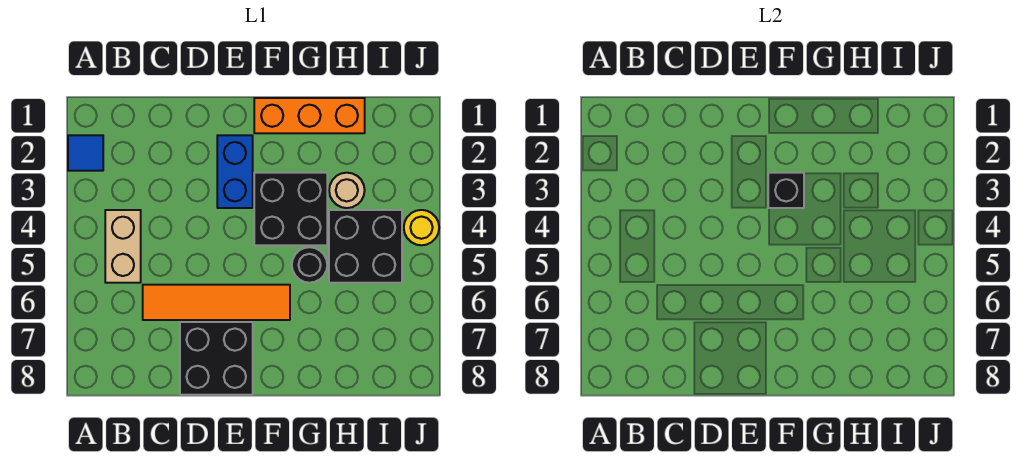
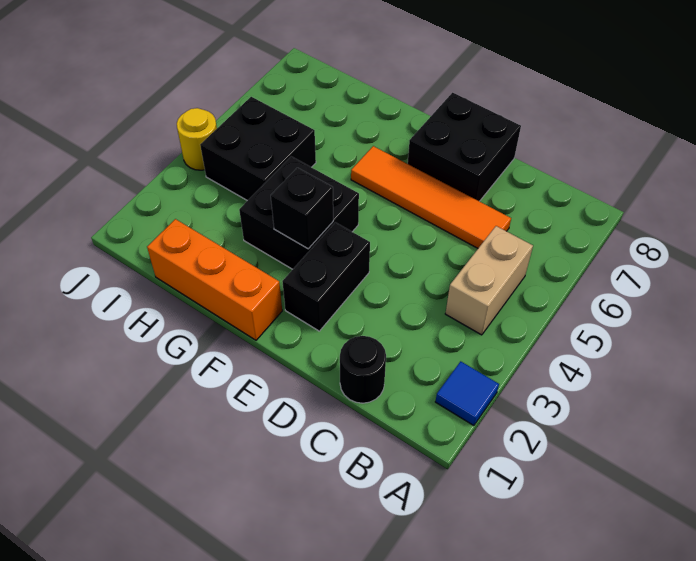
blue 1x2 brick [217,135,253,208] -> black 1x2 brick [282,222,370,331]
black 1x1 round brick [292,247,327,283] -> black 1x1 round brick moved to [340,336,386,403]
tan 1x1 round brick [329,173,365,208] -> none

